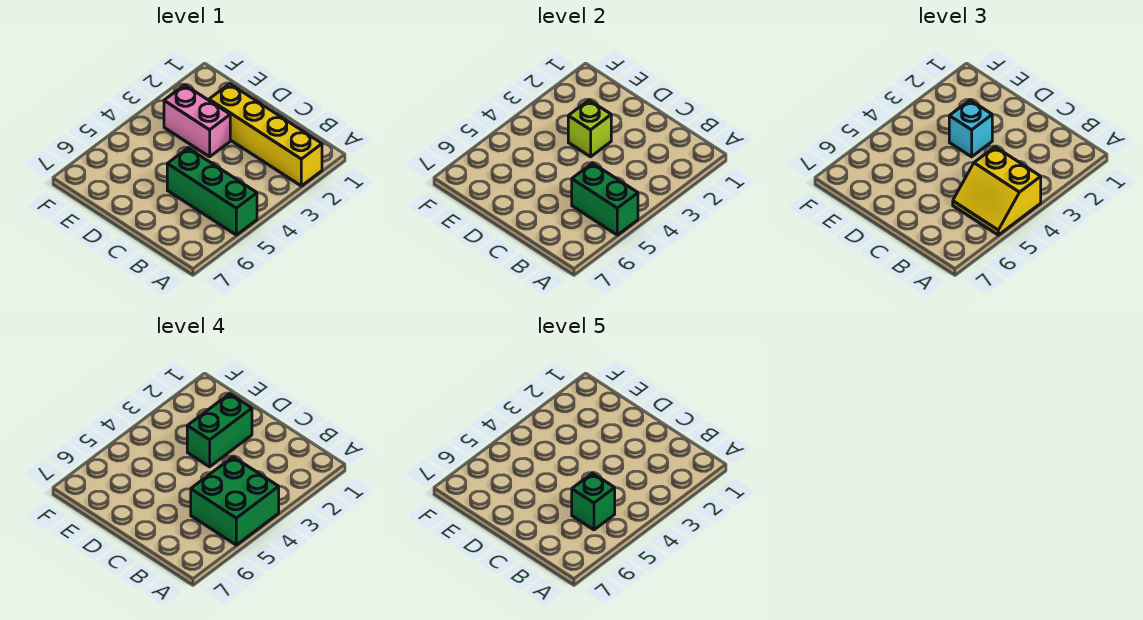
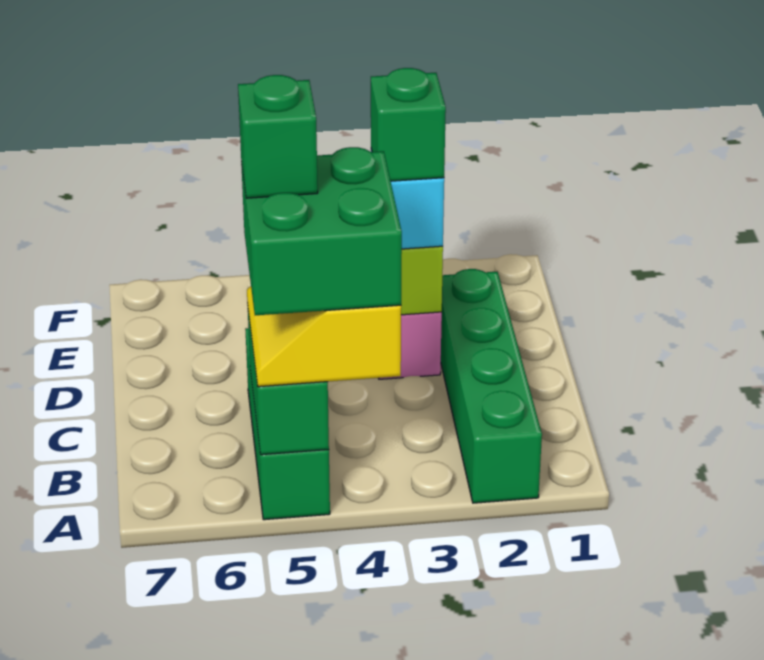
yellow 1x4 brick [209,84,322,186] -> green 1x4 brick [441,269,542,503]
green 1x2 brick [187,394,252,467] -> green 1x1 brick [371,68,446,181]

